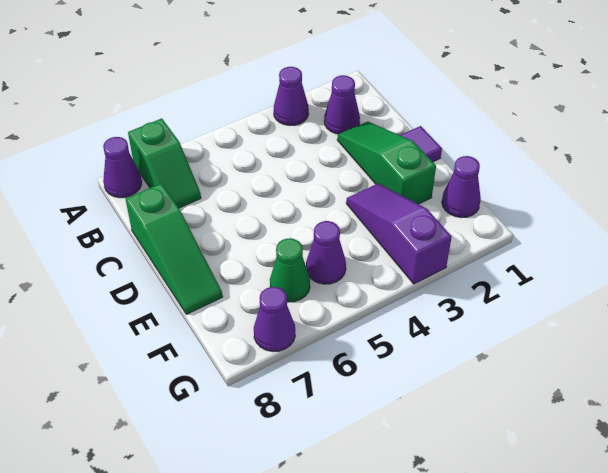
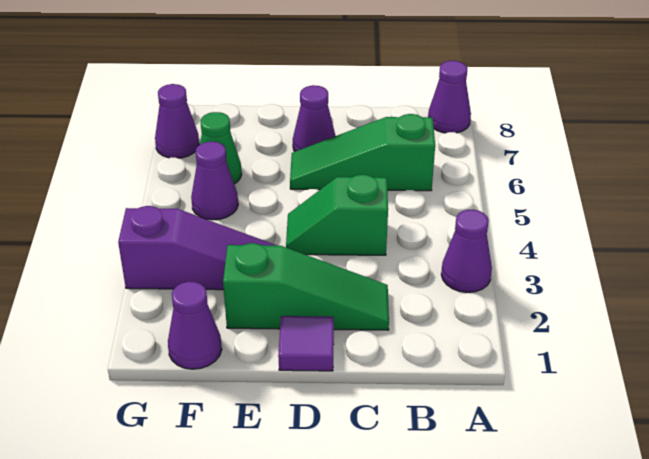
green 1x2 slope [128,118,201,208] -> green 1x2 slope moved to [286,175,388,255]
purple 1x1 cone [324,75,360,134] -> purple 1x1 cone moved to [293,85,335,152]
green 1x3 slope [126,183,223,314] -> green 1x3 slope moved to [290,114,435,191]

